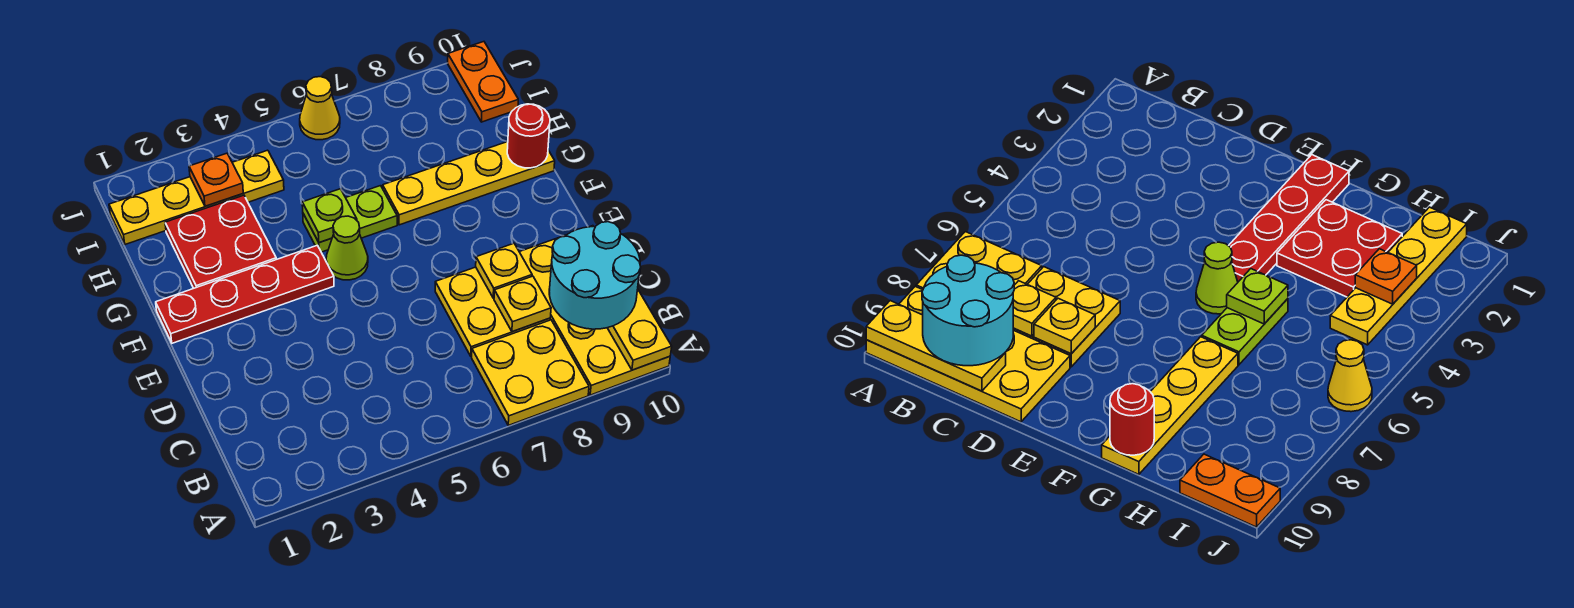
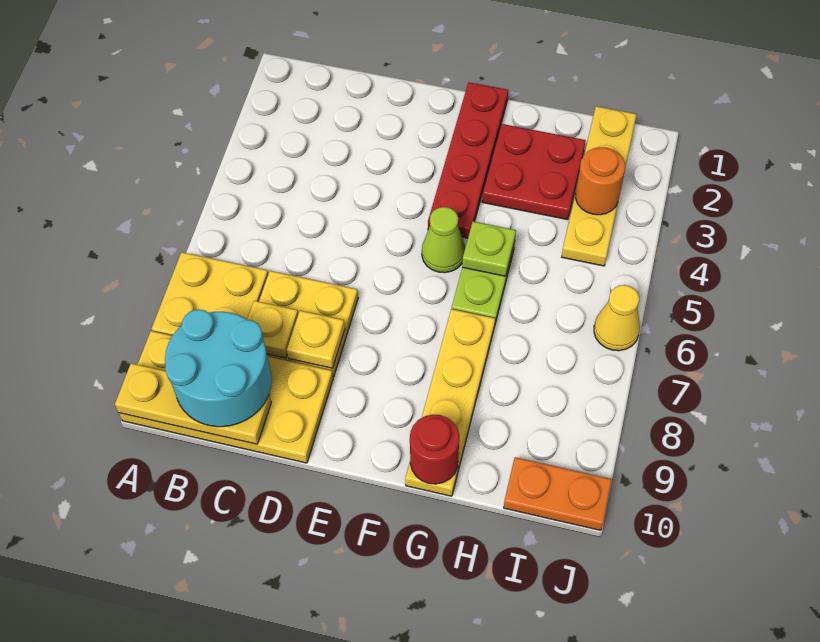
orange 1x1 plate [189,153,243,206] -> orange 1x1 round brick [576,147,625,215]

